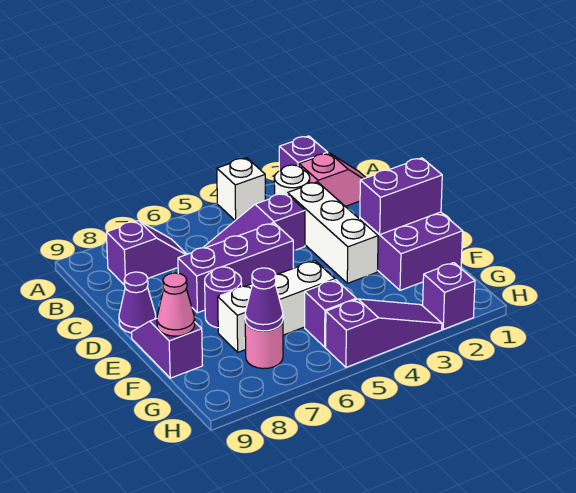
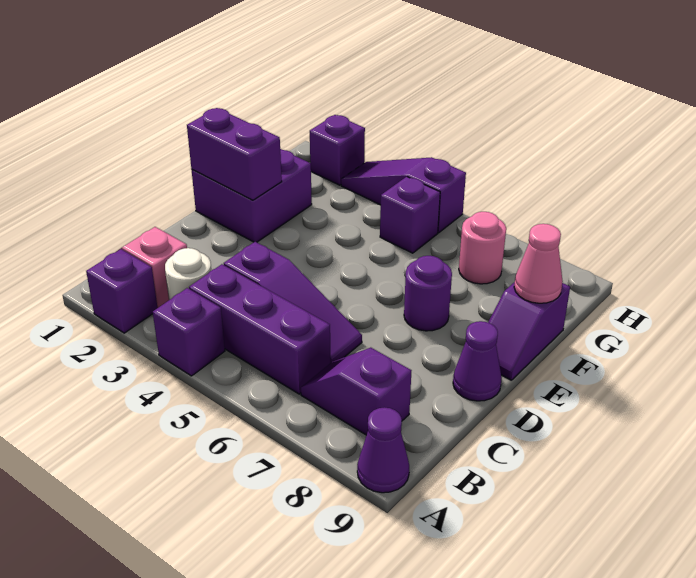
white 1x1 brick [217,158,265,220] -> purple 1x1 brick [153,288,225,376]
white 1x3 brick [288,182,378,283] -> none
purple 1x3 brick [178,223,293,313] -> purple 1x3 brick moved to [189,264,331,394]
white 1x3 brick [218,261,335,352] -> none
purple 1x1 cone [245,268,283,331] -> purple 1x1 cone moved to [357,407,409,493]

